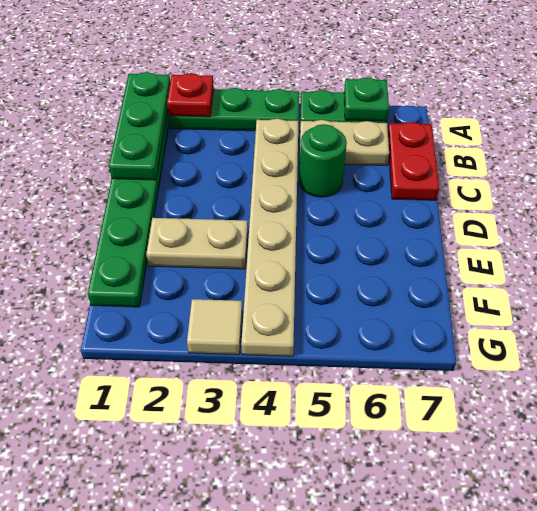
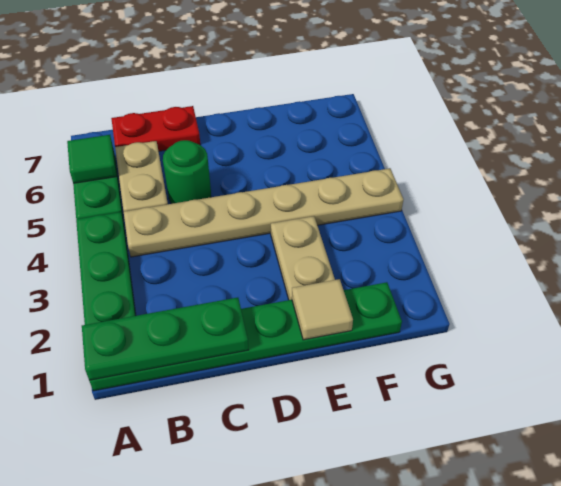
red 1x1 plate [167,73,214,117] -> none
green 1x1 plate [344,77,389,121] -> green 1x1 tile [67,135,117,183]
tan 1x1 tile [187,299,242,355] -> tan 1x1 tile moved to [292,279,353,340]

